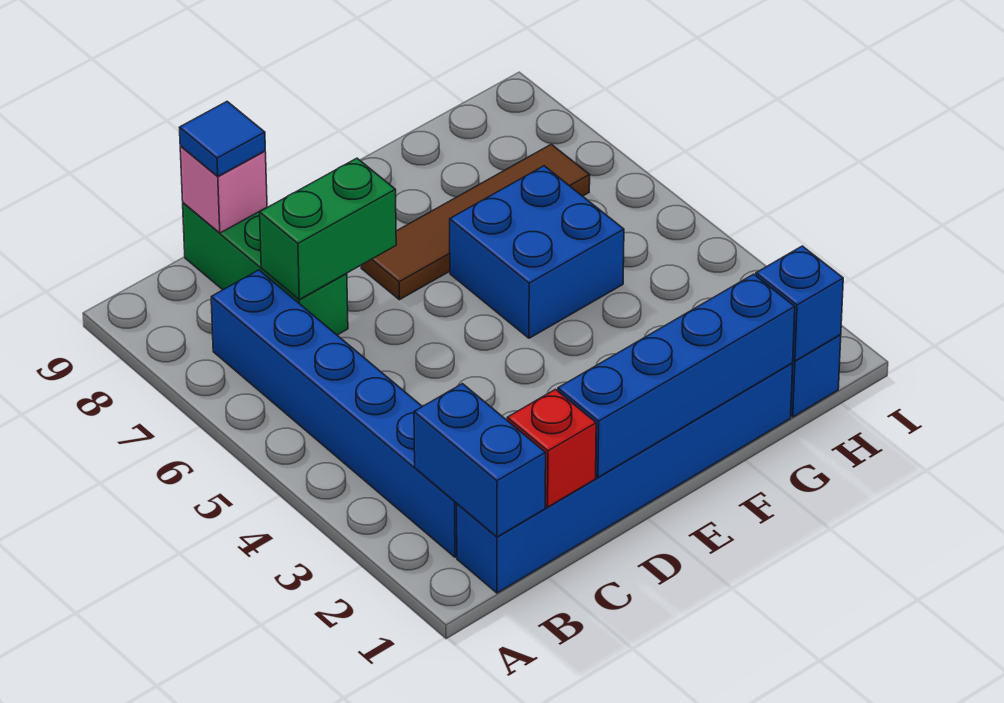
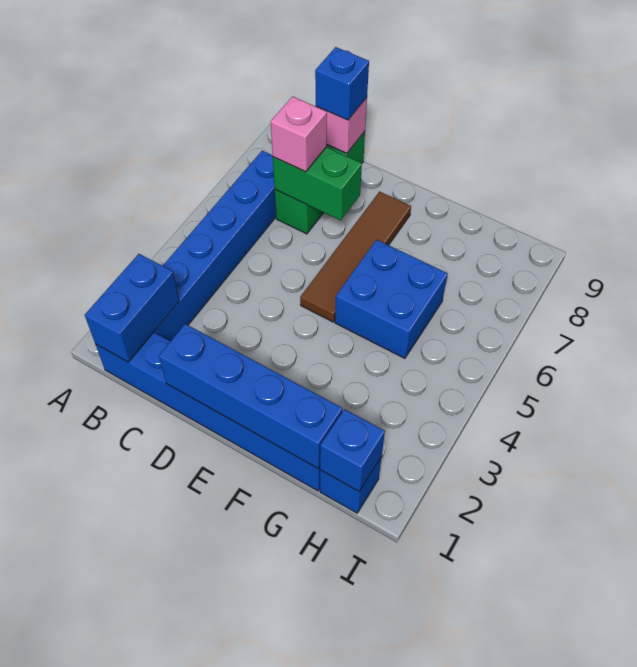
red 1x1 brick [507,389,596,507] -> none
none -> pink 1x1 brick [271,97,327,172]
blue 1x1 tile [179,102,265,176] -> blue 1x1 brick [315,47,369,120]
brown 1x4 tile [361,144,590,300] -> brown 1x4 tile turned to [300,192,411,322]

